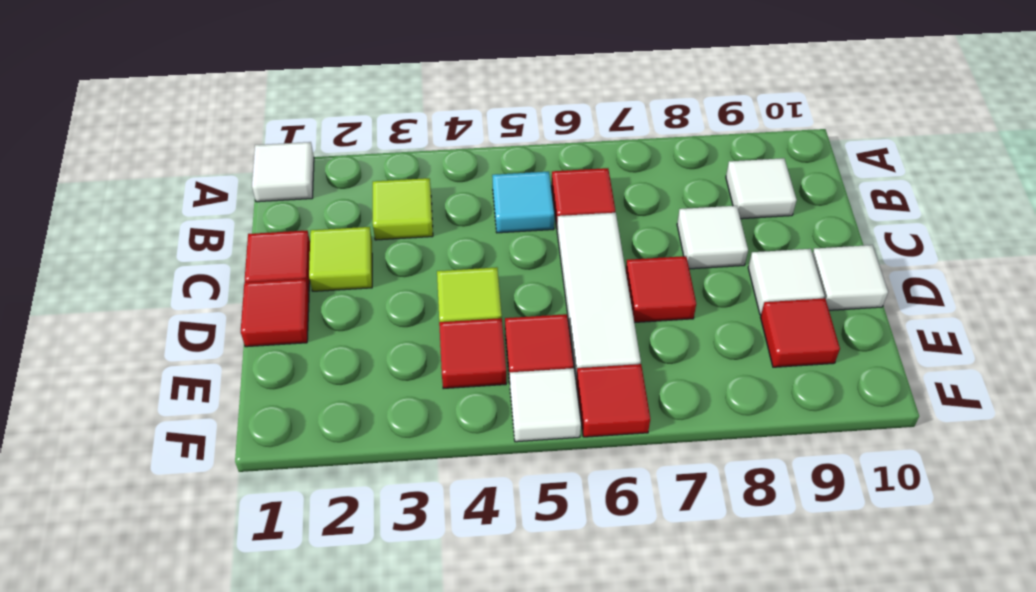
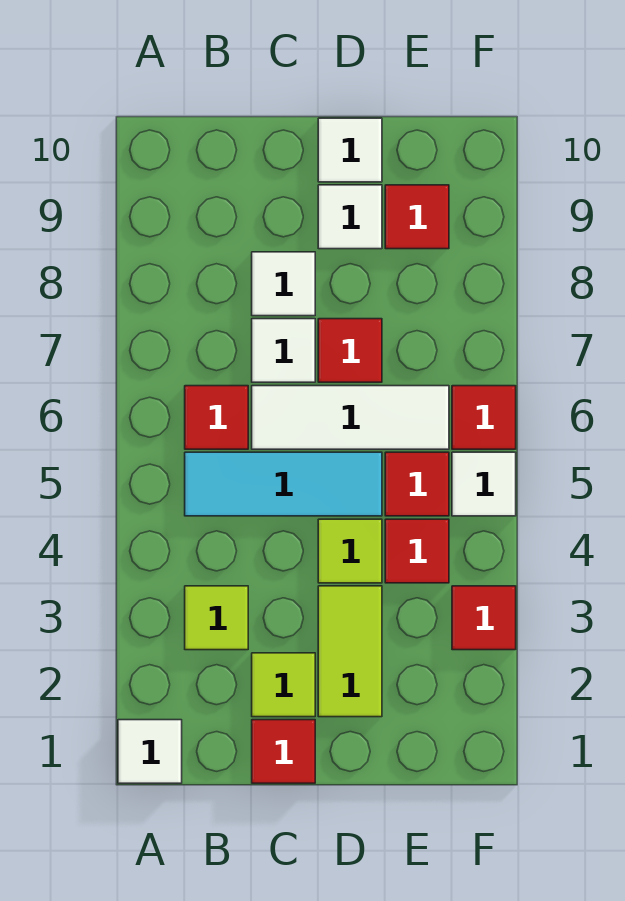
cyan 1x1 tile [492,172,554,233] -> cyan 1x3 tile [185,452,382,516]
white 1x1 tile [726,158,797,219] -> white 1x1 tile moved to [252,319,315,382]
red 1x1 tile [241,279,309,347] -> red 1x1 tile moved to [452,586,516,650]
none -> lime 1x2 tile [318,586,382,717]

